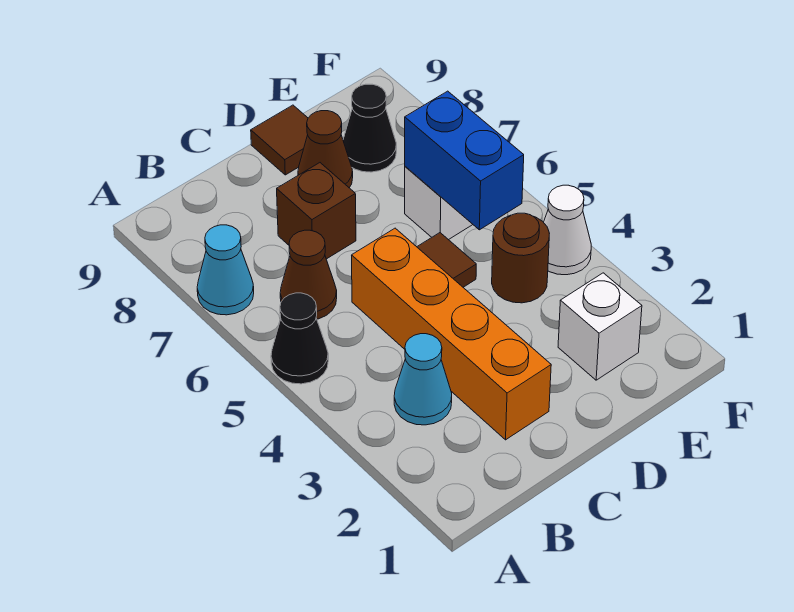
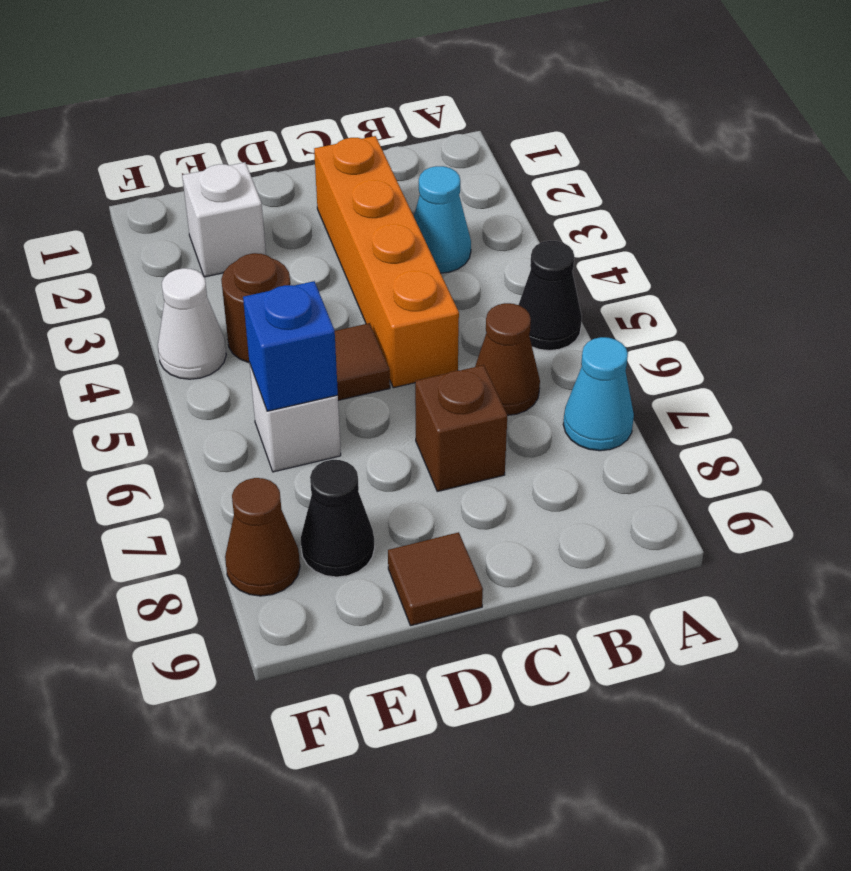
brown 1x1 cone [298,111,353,188] -> brown 1x1 cone moved to [225,478,300,596]
blue 1x2 brick [405,91,524,230] -> blue 1x1 brick [243,281,338,411]

